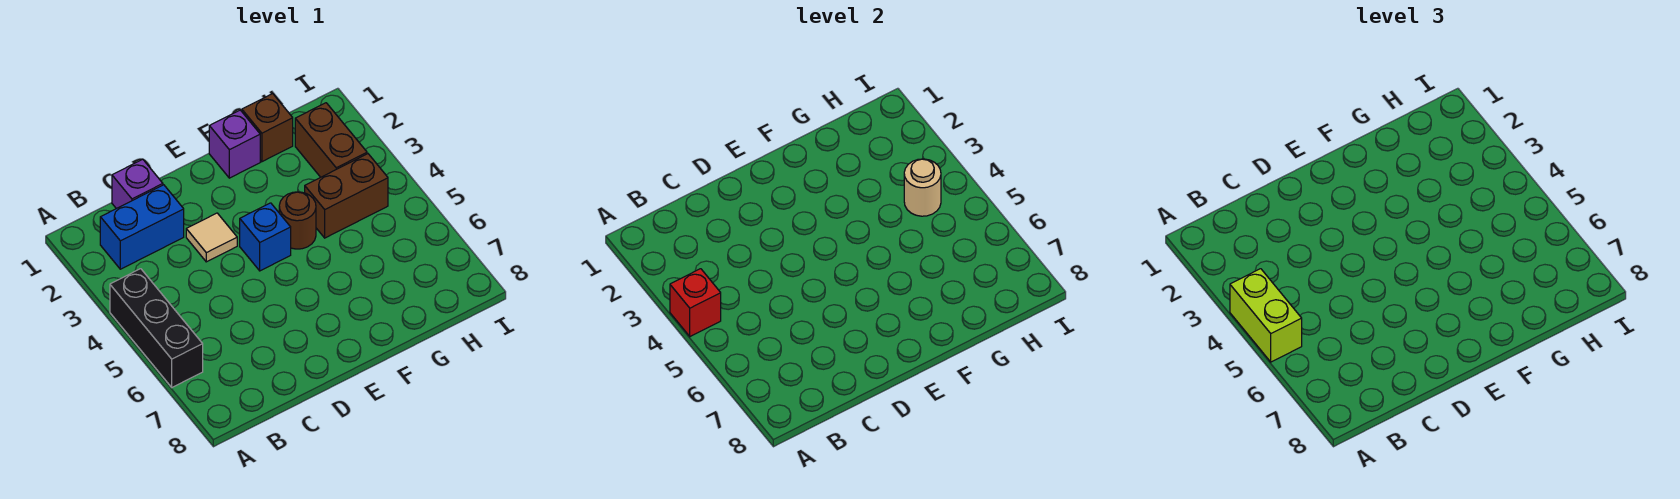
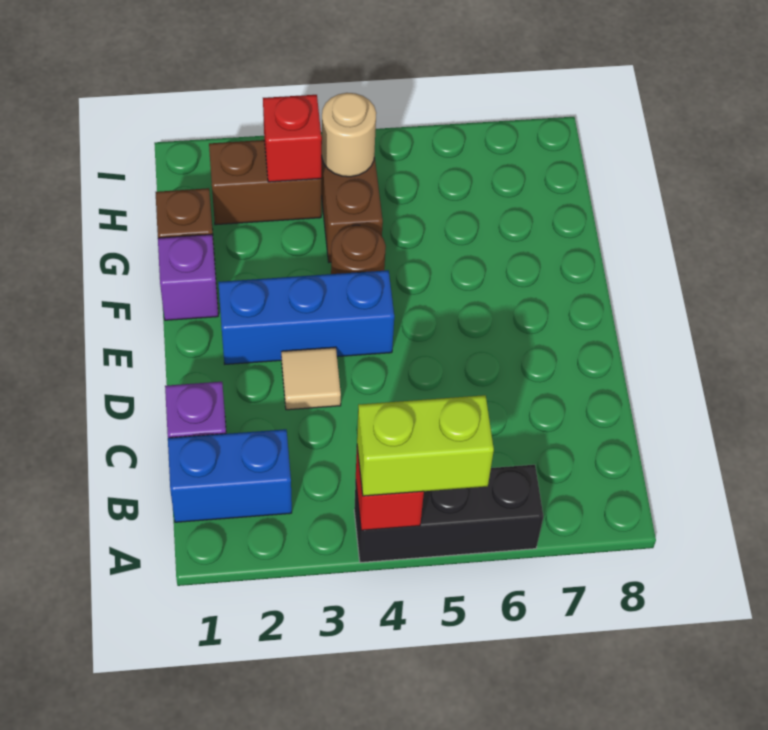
blue 1x2 brick [100,185,184,269] -> blue 1x2 brick turned to [168,429,292,522]
blue 1x1 brick [240,203,291,271] -> blue 1x3 brick [218,270,394,364]
none -> red 1x1 brick [263,95,322,182]

